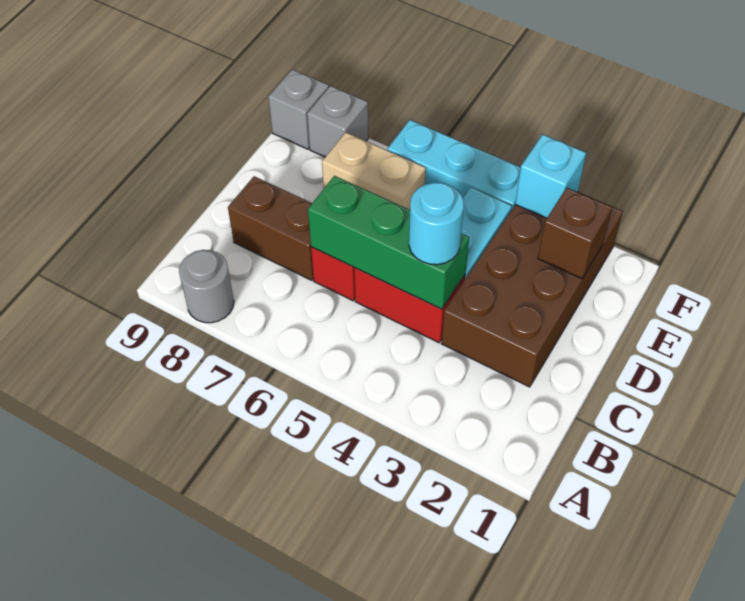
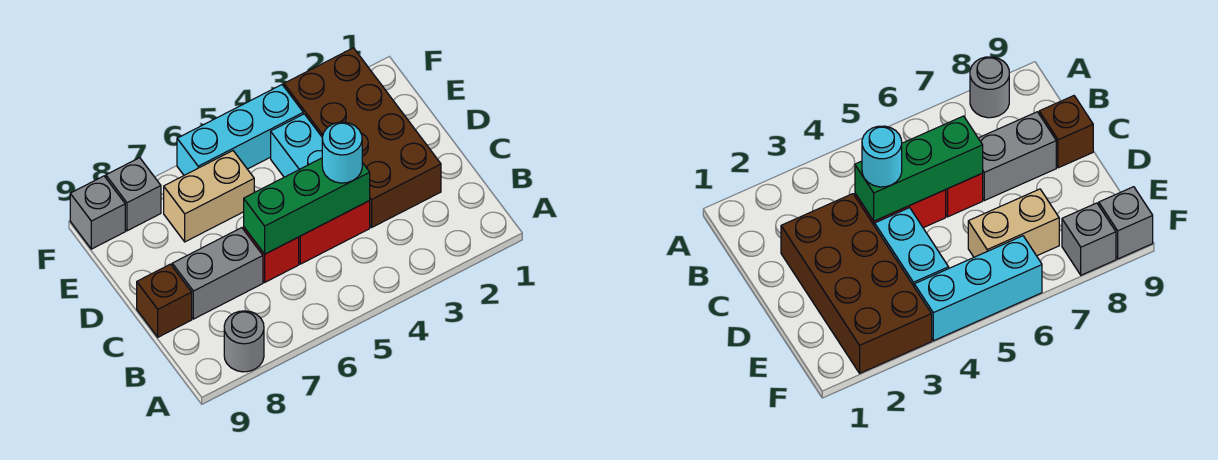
brown 1x2 brick [228,176,314,280] -> grey 1x2 brick [172,228,263,319]
brown 1x1 brick [538,188,612,278] -> brown 1x1 brick moved to [137,264,192,337]
cyan 1x1 brick [515,134,586,218] -> none

